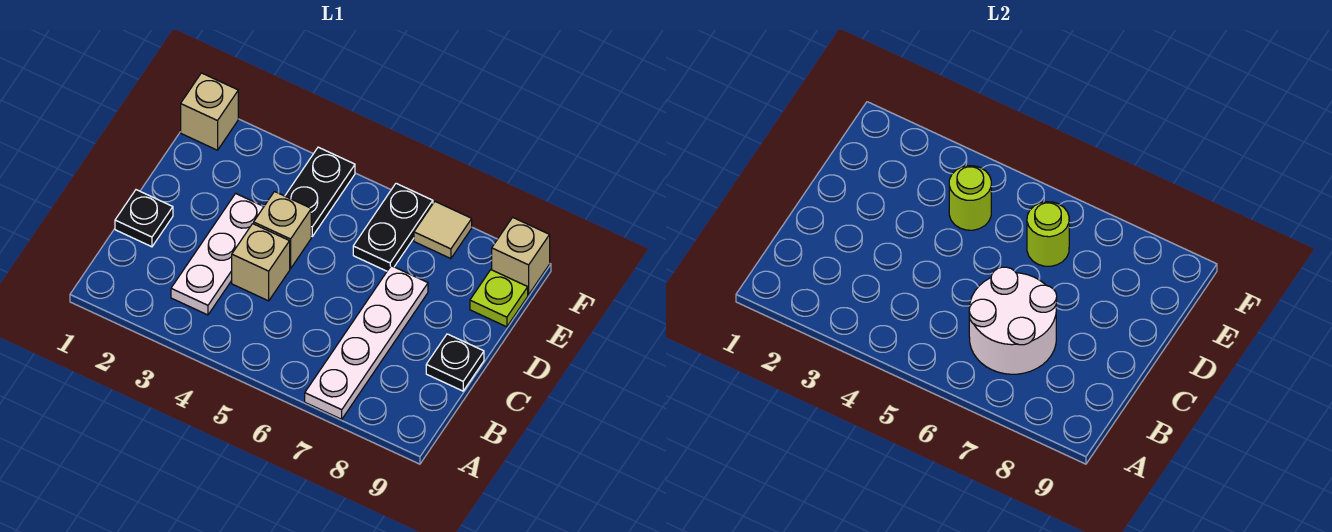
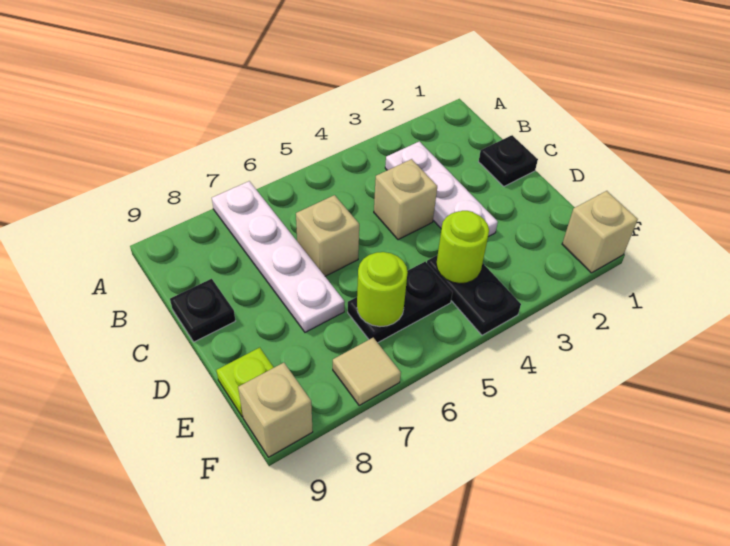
white 2x2 round brick [969,267,1057,374] -> none
tan 1x1 brick [254,192,311,269] -> tan 1x1 brick moved to [296,195,359,276]
black 1x2 plate [353,183,433,271] -> black 1x2 plate turned to [348,261,452,343]

